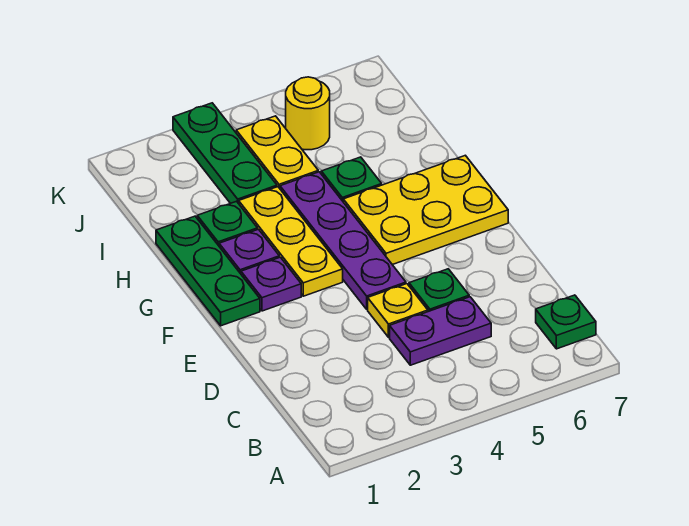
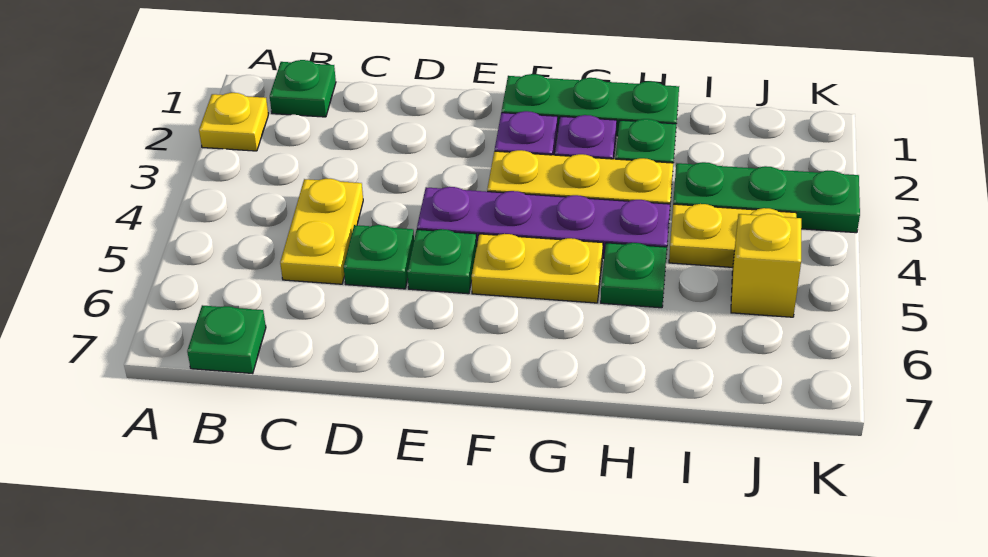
none -> green 1x1 plate [270,60,336,117]
purple 1x2 plate [390,297,491,365] -> yellow 1x2 plate [280,179,363,284]
yellow 1x1 plate [368,284,428,337] -> yellow 1x1 plate moved to [199,93,268,151]
none -> green 1x1 plate [407,229,477,294]
yellow 2x3 plate [343,155,508,265] -> yellow 1x2 plate [472,234,603,303]
yellow 1x1 round brick [286,77,330,150] -> yellow 1x1 brick [731,214,801,317]

